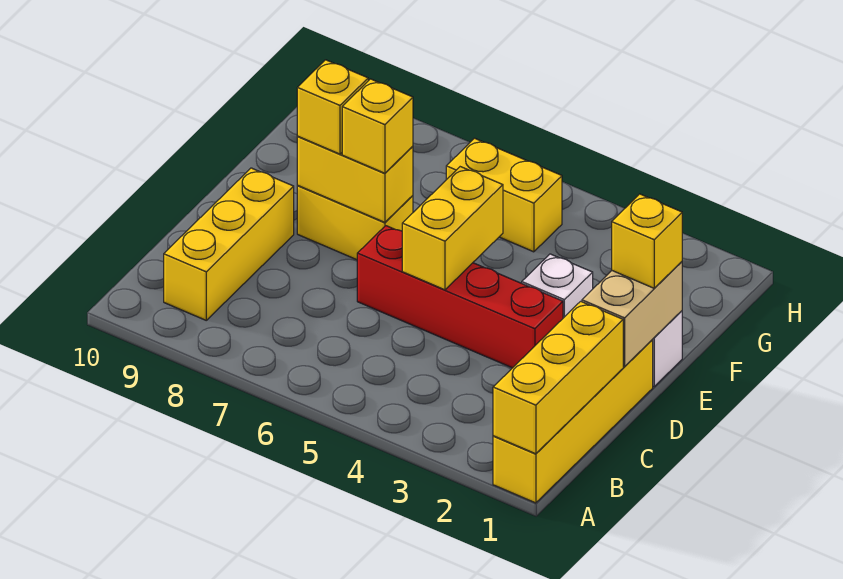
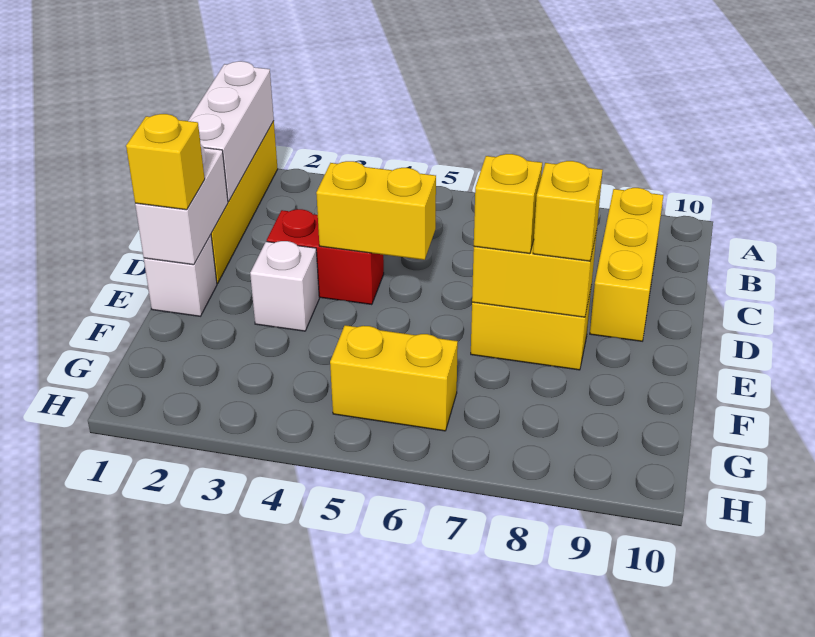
yellow 1x3 brick [493,301,623,454] -> white 1x3 brick [188,61,274,202]
tan 1x2 brick [582,262,682,367] -> white 1x2 brick [135,145,228,265]
red 1x4 brick [357,226,563,368] -> red 1x2 brick [267,209,384,305]
yellow 1x2 brick [402,167,503,290] -> yellow 1x2 brick turned to [316,161,436,260]

